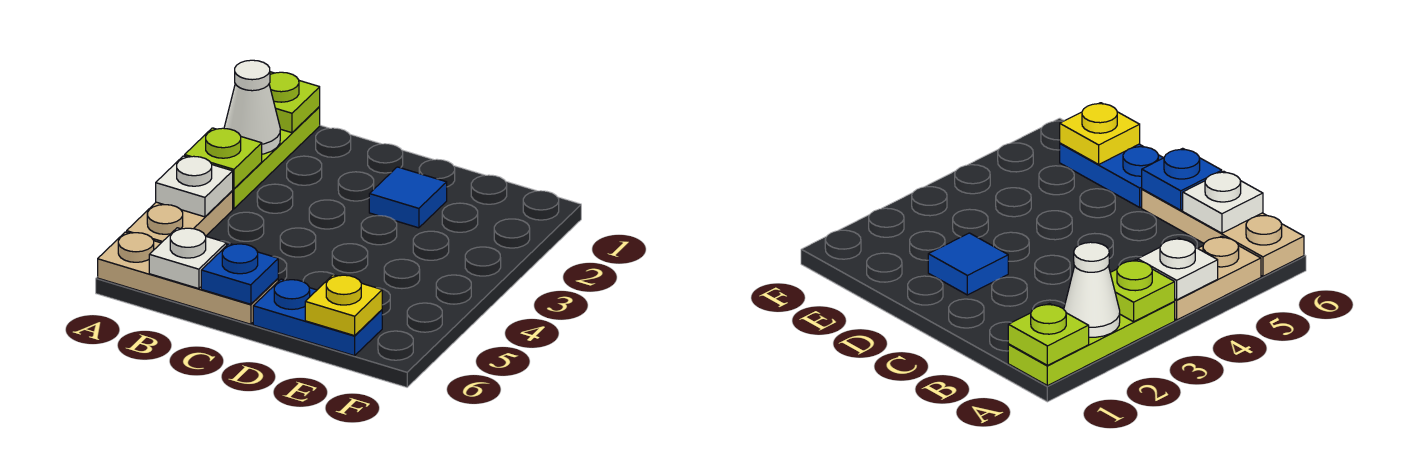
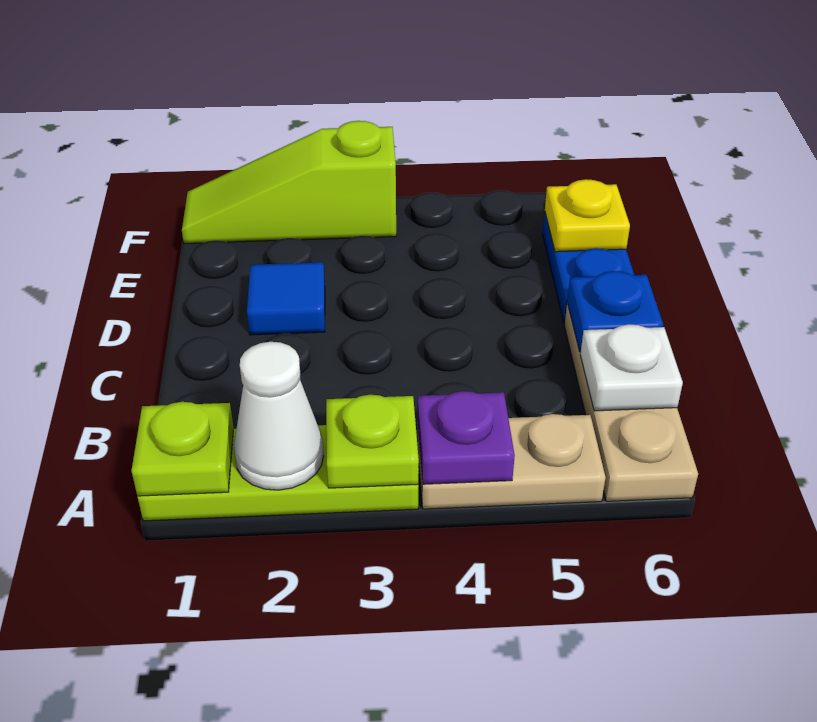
white 1x1 plate [156,156,233,217] -> purple 1x1 plate [417,391,515,484]
none -> lime 1x3 slope [182,121,396,244]

